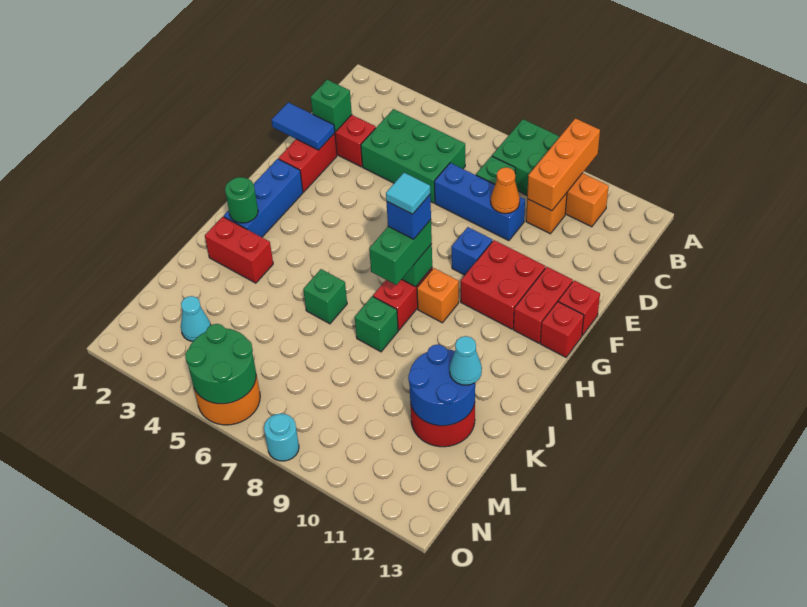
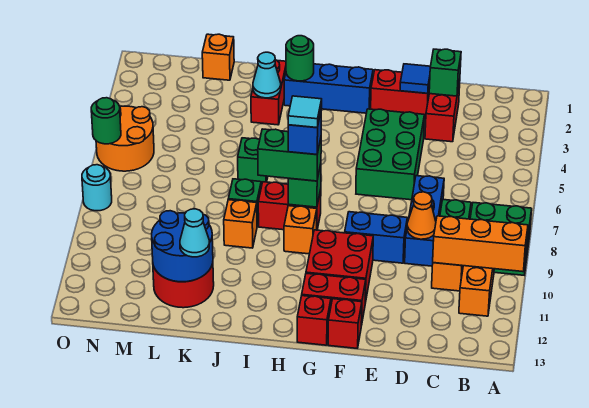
green 2x3 brick [361,109,465,203] -> green 2x3 brick moved to [356,109,424,200]
blue 1x2 tile [272,102,335,150] -> blue 1x1 tile [400,64,430,93]
blue 1x1 brick [452,227,492,275] -> blue 1x2 brick [345,212,407,263]
none -> orange 1x1 brick [224,200,257,248]
none -> orange 1x1 brick [202,34,234,80]
cyan 1x1 cone [181,296,210,341] -> cyan 1x1 cone moved to [253,52,281,98]
green 2x2 round brick [185,324,256,404] -> green 1x1 round brick [91,98,121,144]

